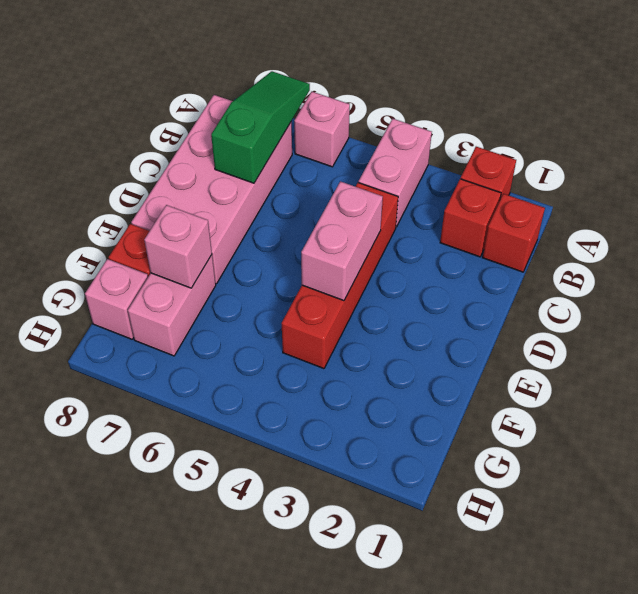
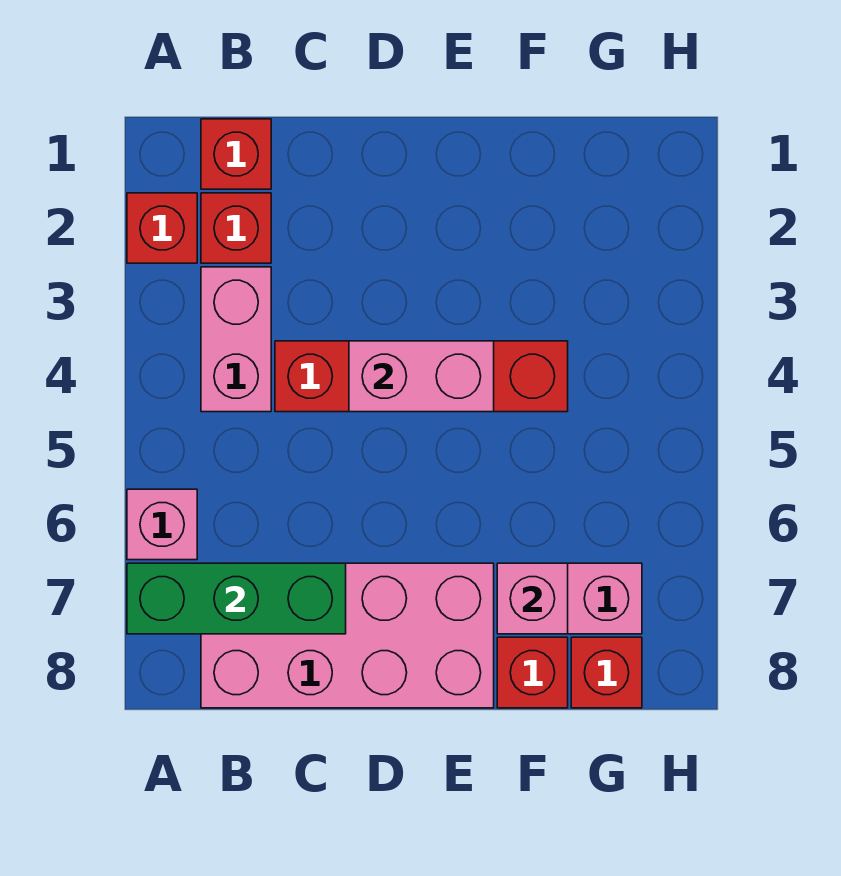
pink 1x2 brick [359,119,432,227] -> pink 1x2 brick turned to [201,267,271,412]
green 1x3 slope [211,71,310,183] -> green 1x3 brick [127,563,346,634]
pink 1x1 brick [85,259,148,339] -> red 1x1 brick [571,637,642,708]

